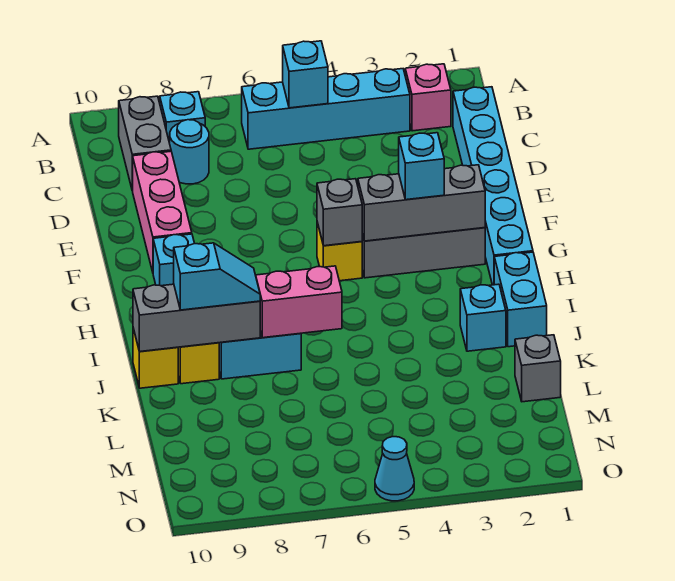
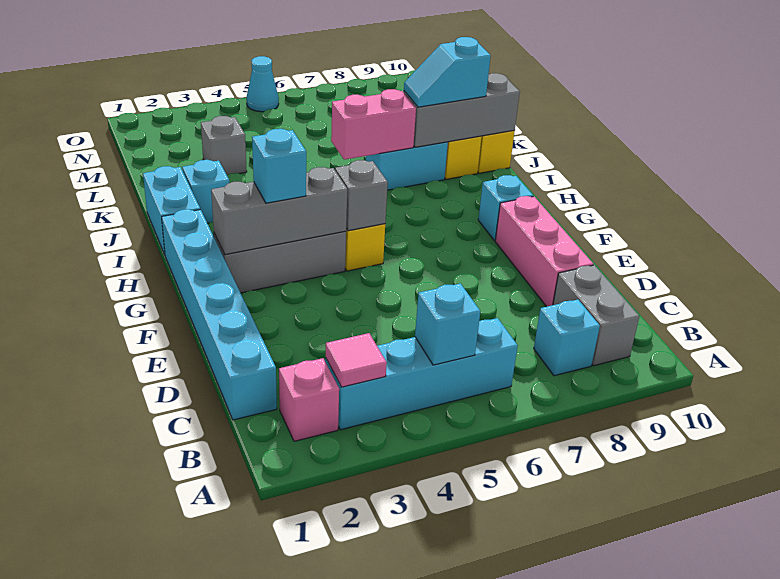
none -> pink 1x1 tile [326,333,387,387]
cyan 1x1 round brick [170,120,209,184] -> none
grey 1x1 brick [515,335,561,402] -> grey 1x1 brick moved to [201,116,247,175]

